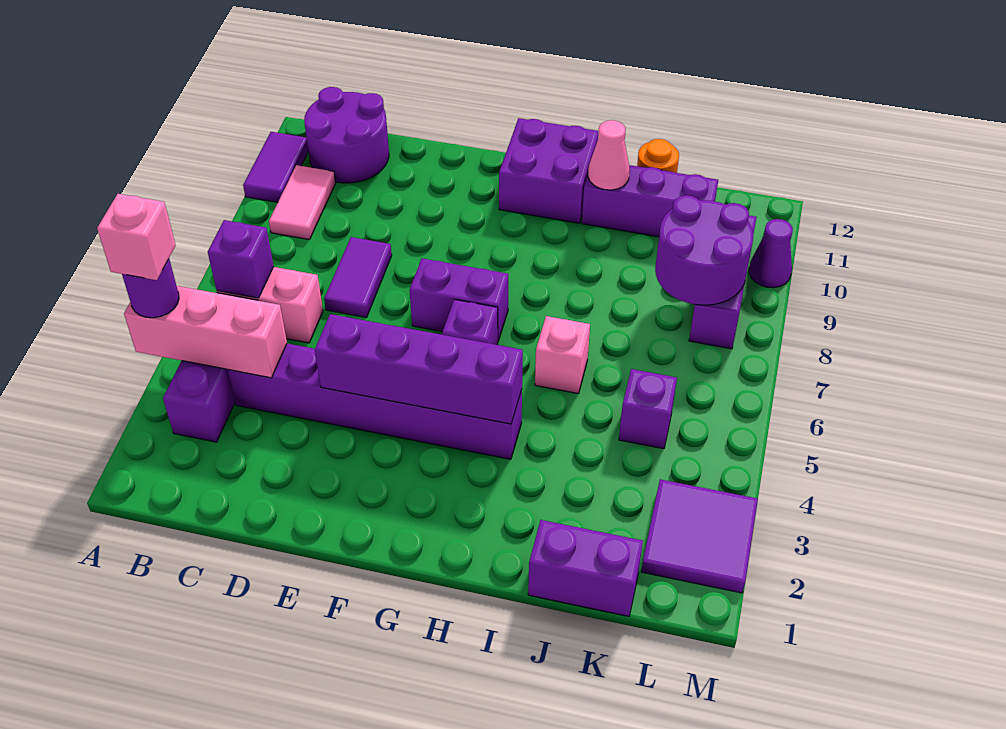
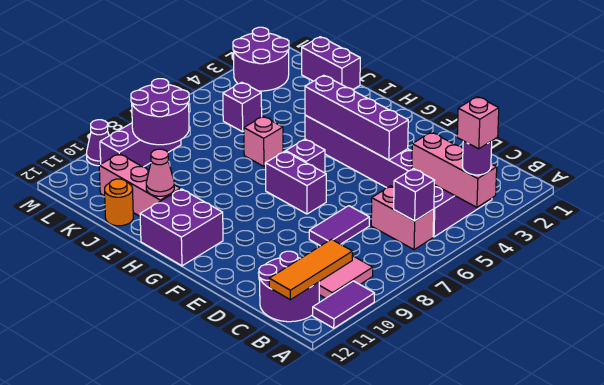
none -> orange 1x3 tile [269,239,353,300]
purple 1x3 brick [582,165,718,237] -> pink 1x3 brick [99,154,180,216]
purple 2x2 tile [641,479,758,593] -> purple 2x2 round brick [233,27,289,91]

